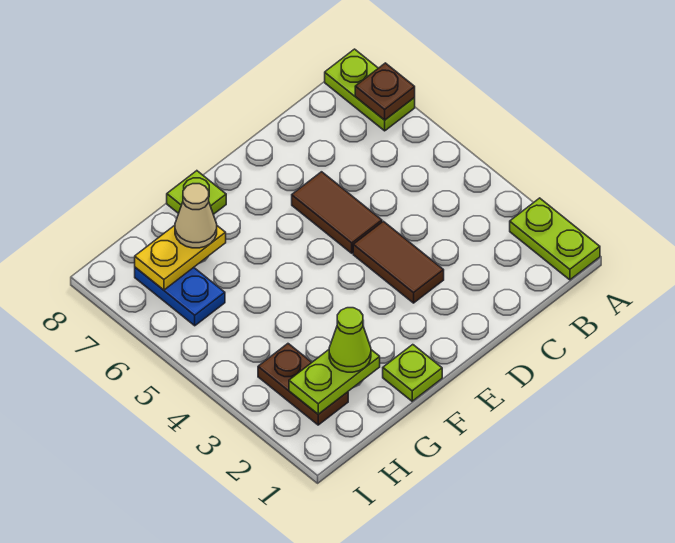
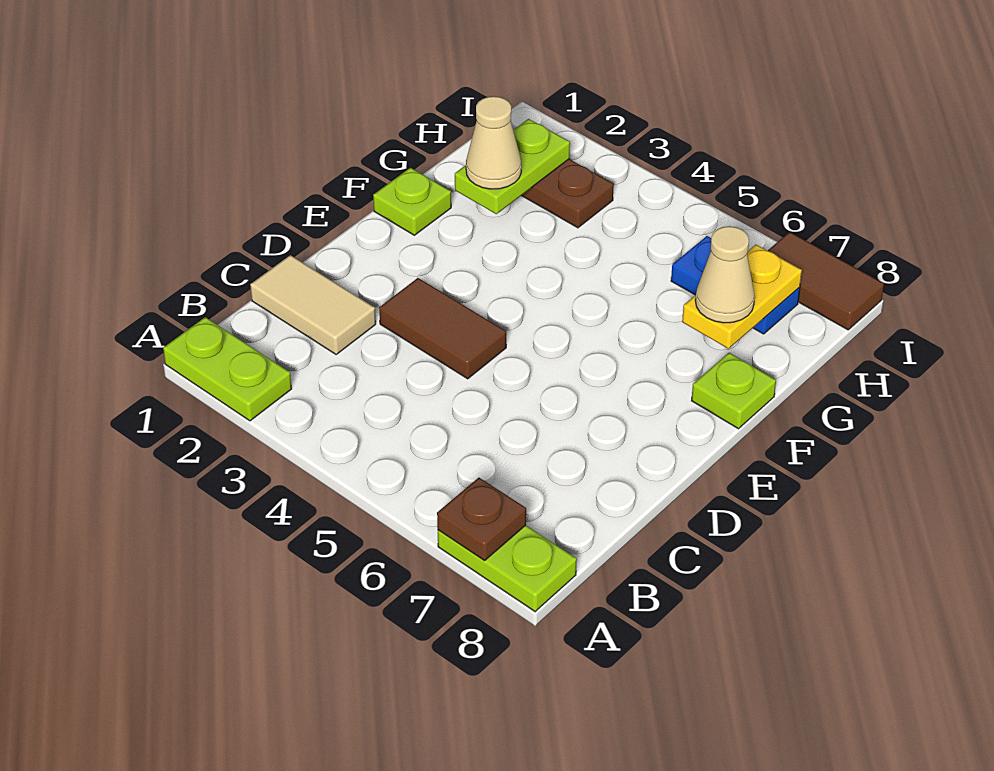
none -> tan 1x2 tile [250,255,376,354]
brown 1x2 tile [292,172,382,253] -> brown 1x2 tile moved to [768,232,884,330]
lime 1x1 cone [329,308,371,372] -> tan 1x1 cone [466,96,521,189]

